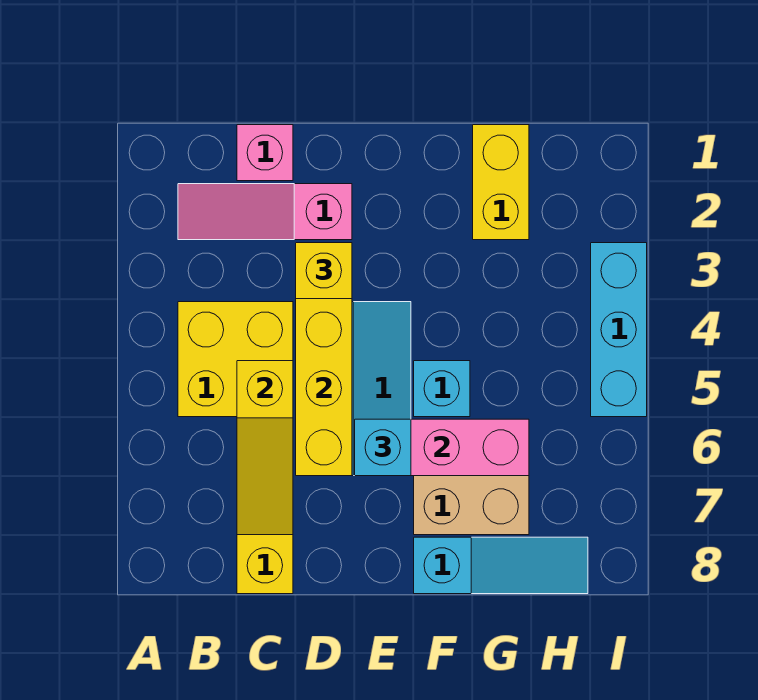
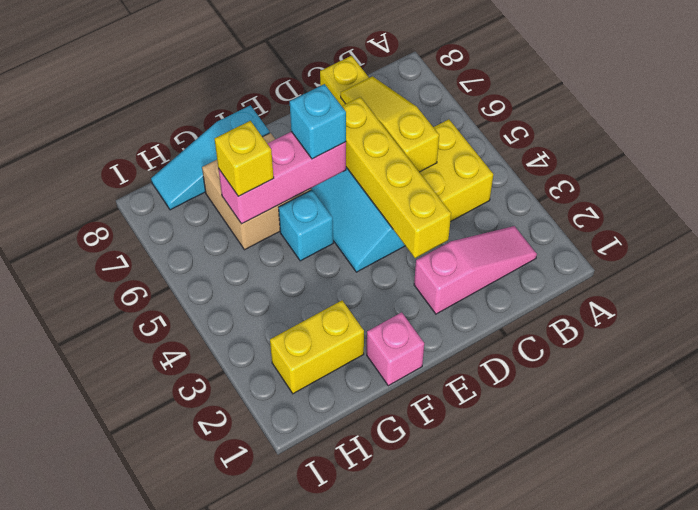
pink 1x1 brick [237,125,293,181] -> pink 1x1 brick moved to [367,312,424,386]
yellow 1x1 brick [296,243,352,299] -> yellow 1x1 brick moved to [215,121,274,196]
yellow 1x2 brick [473,125,529,240] -> yellow 1x2 brick turned to [270,300,364,394]
cyan 1x3 brick [591,243,647,417] -> none

